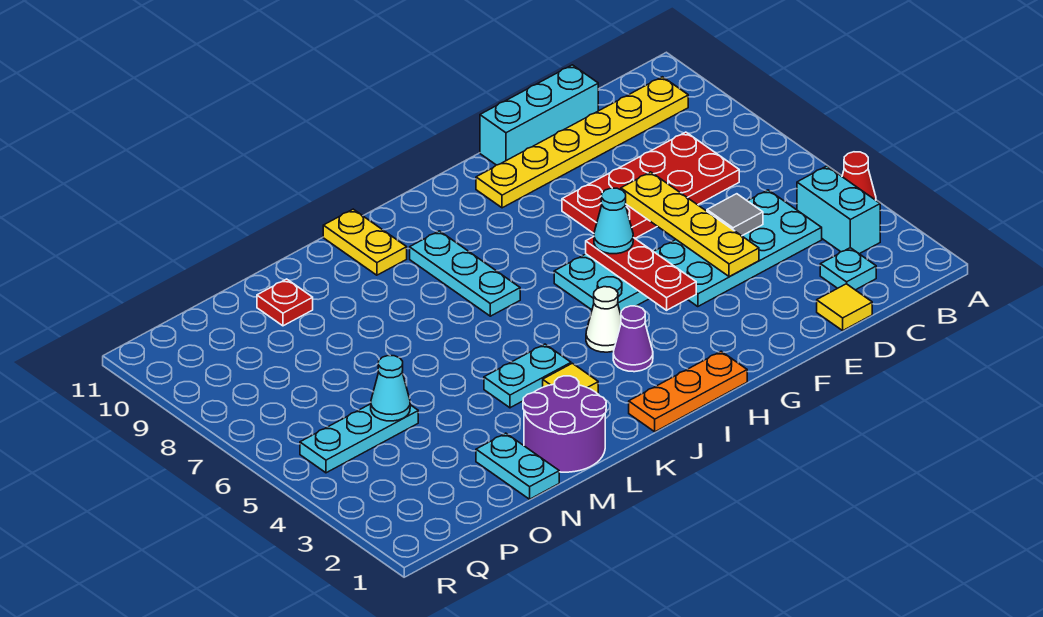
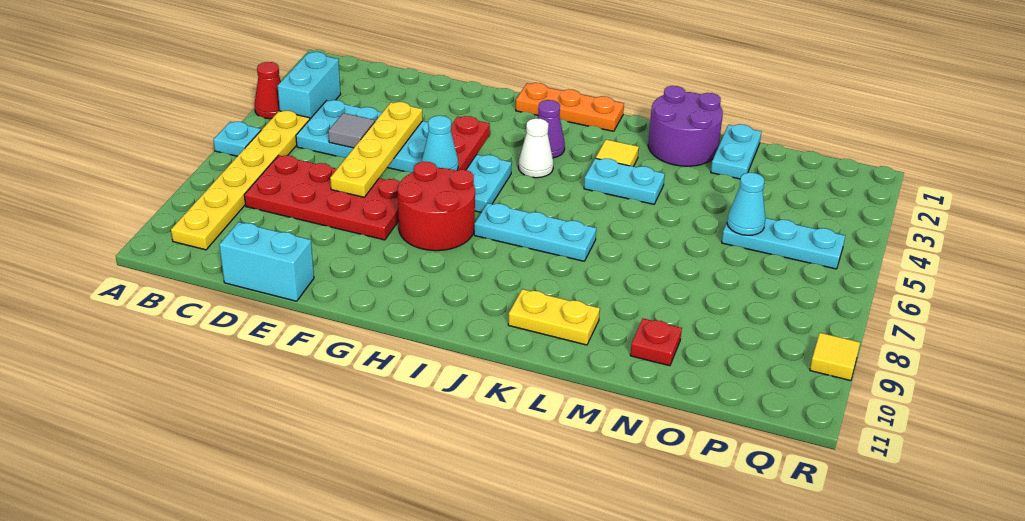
yellow 1x6 plate [476,77,688,208] -> yellow 1x6 plate turned to [171,111,310,250]
cyan 1x1 plate [820,248,876,290] -> cyan 1x1 plate moved to [213,122,261,156]
yellow 1x1 tile [817,284,872,331] -> yellow 1x1 tile moved to [810,333,860,381]
cyan 1x3 brick [480,65,598,165] -> cyan 1x2 brick [219,222,314,301]
none -> red 2x2 round brick [398,162,475,251]
cyan 1x3 plate [410,231,520,316] -> cyan 1x3 plate turned to [474,203,596,261]
yellow 1x2 plate [323,209,407,275] -> yellow 1x2 plate turned to [508,289,600,345]

